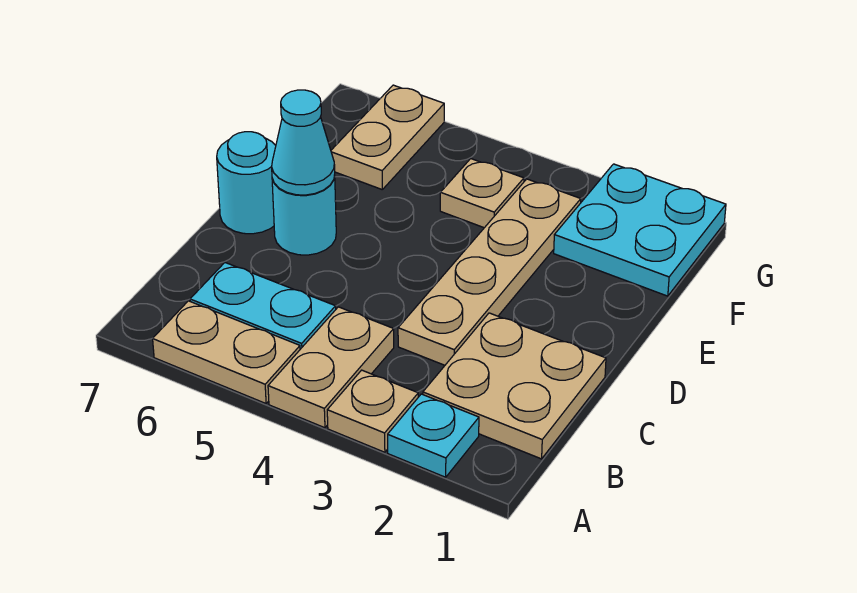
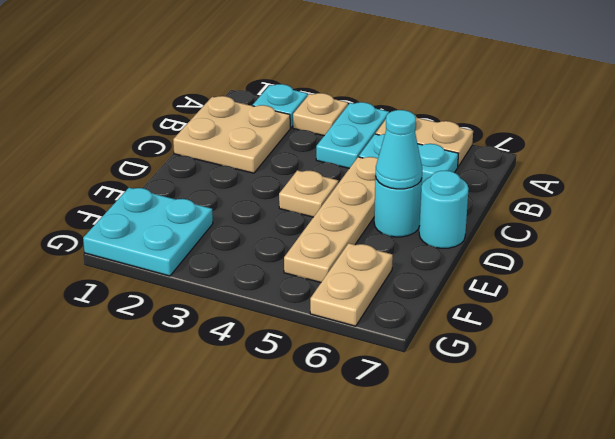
tan 1x2 plate [268,307,394,428] -> cyan 1x2 plate [316,102,389,168]
tan 1x4 plate [398,179,581,365] -> tan 1x4 plate moved to [284,157,378,282]
tan 1x1 plate [440,159,524,228] -> tan 1x1 plate moved to [279,170,338,217]

